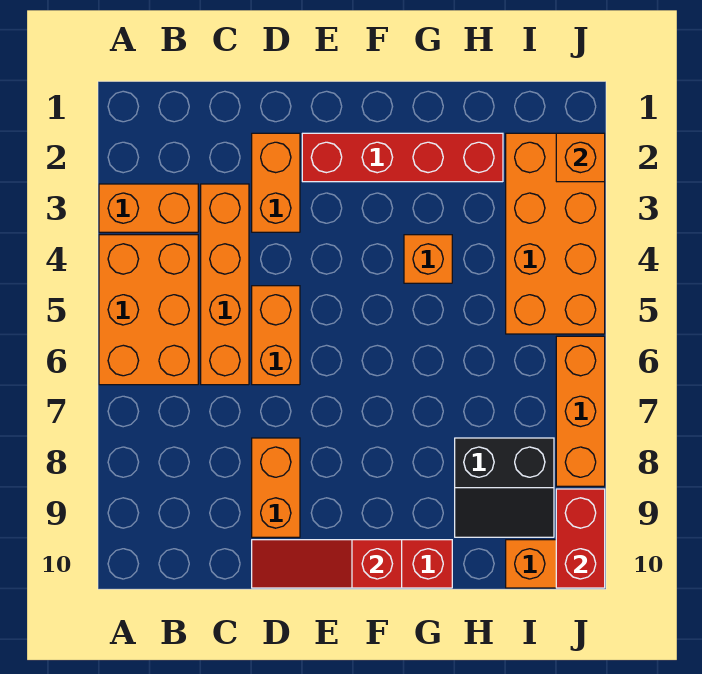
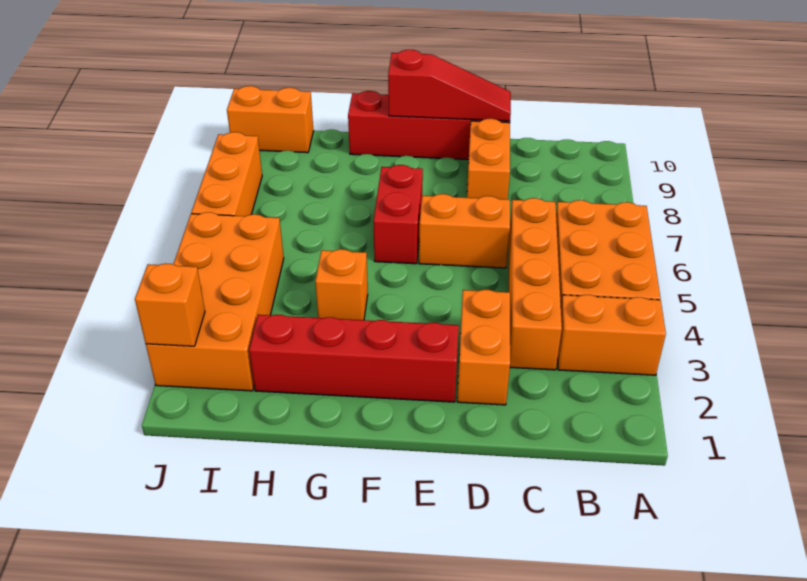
orange 1x2 brick [252,286,300,385] -> orange 1x2 brick turned to [419,194,510,268]
black 2x2 slope [455,438,554,537] -> none
red 1x2 brick [556,489,605,588] -> red 1x2 brick moved to [373,165,423,264]

